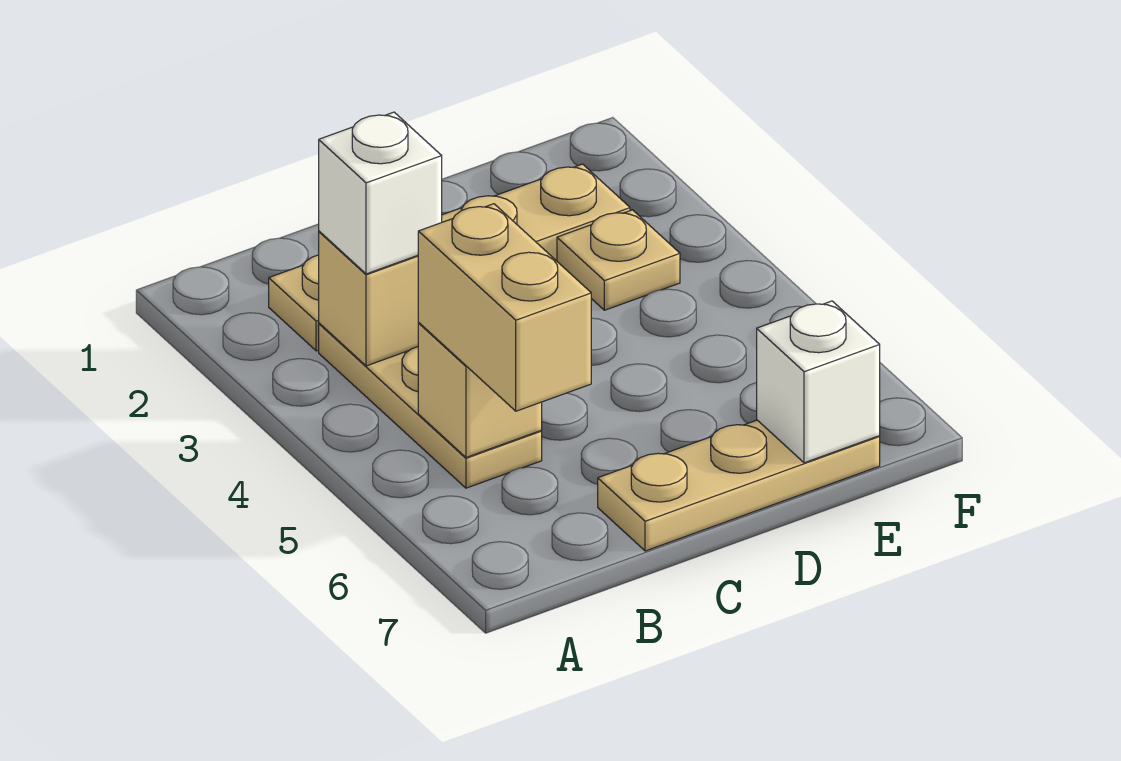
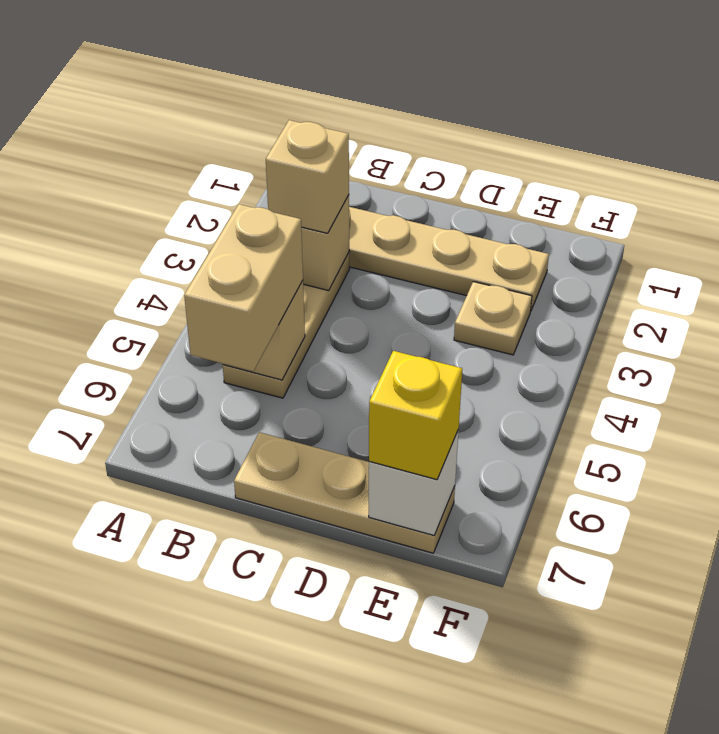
white 1x1 brick [319,112,442,274] -> tan 1x1 brick [266,120,349,233]
none -> yellow 1x1 brick [369,351,462,480]

